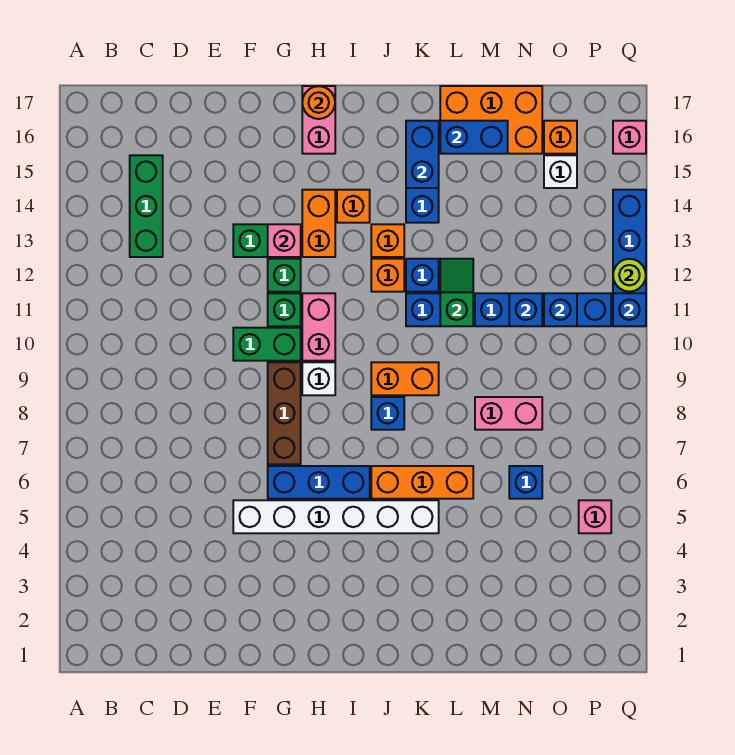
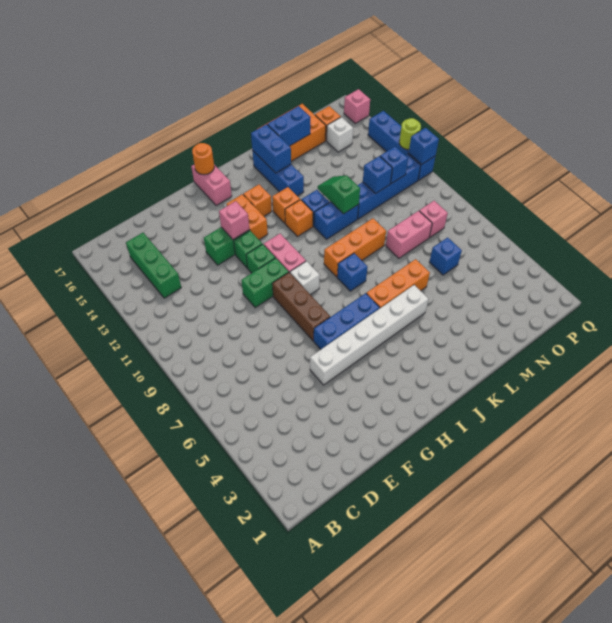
orange 1x2 brick [371,362,439,395] -> orange 1x3 brick [324,218,386,277]
pink 1x1 brick [579,500,611,533] -> pink 1x1 brick moved to [419,201,448,237]

